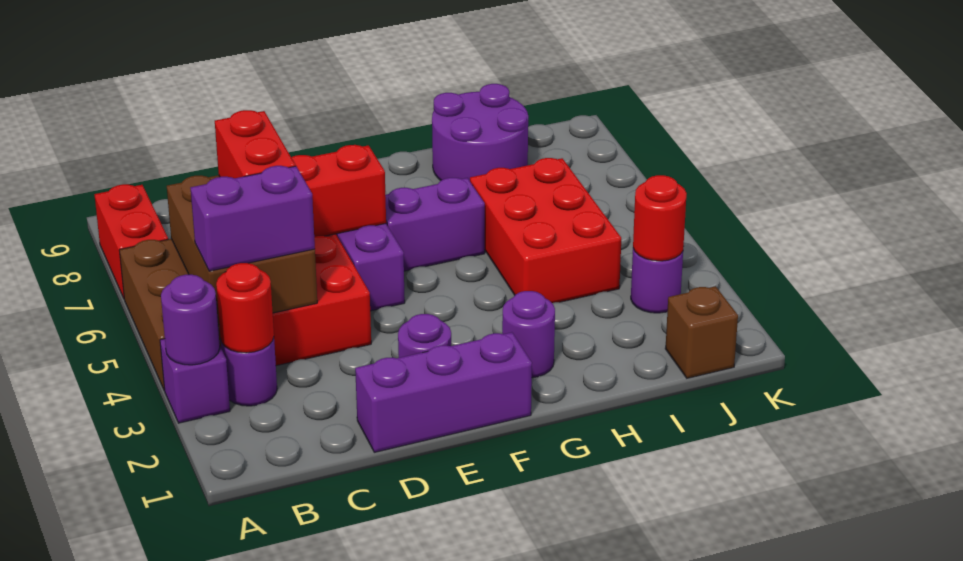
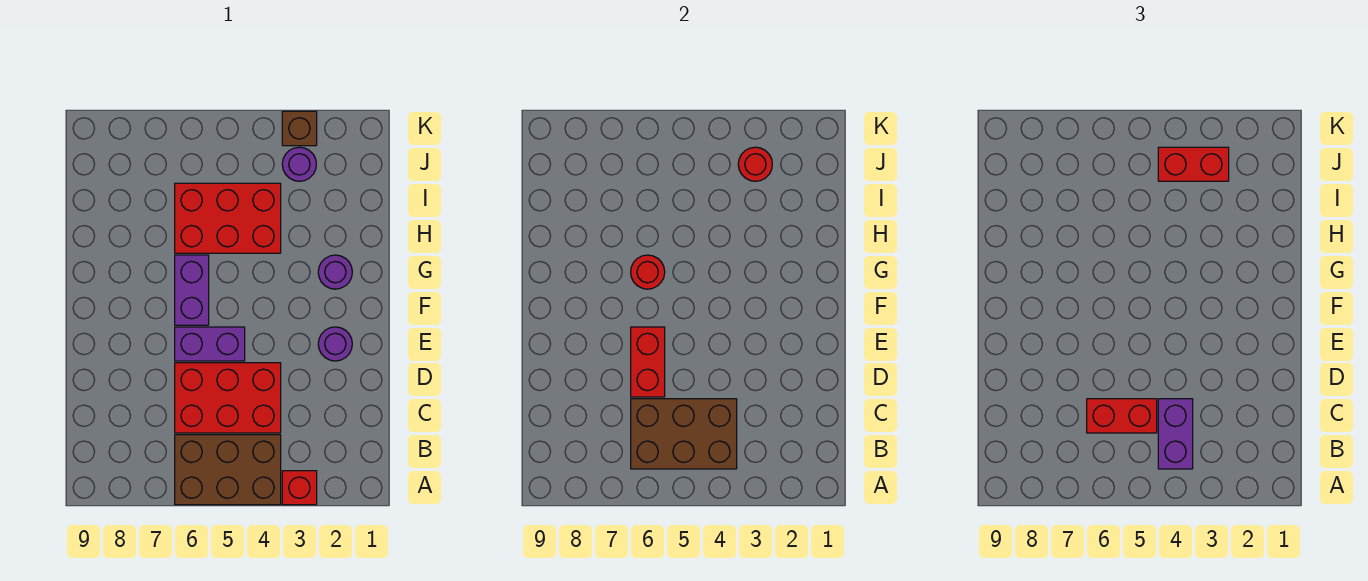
purple 1x1 brick [160,339,230,423] -> red 1x1 brick [282,471,317,505]
purple 1x1 round brick [161,275,220,365] -> none
red 1x2 brick [94,184,168,298] -> red 1x2 brick moved to [1158,147,1229,181]
purple 1x1 round brick [221,338,277,406] -> none
red 1x1 round brick [216,263,274,353] -> red 1x1 round brick moved to [631,255,665,289]
purple 1x3 brick [355,332,532,452] -> none
purple 2x2 round brick [432,84,528,181] -> none
brown 1x1 brick [665,286,738,378] -> brown 1x1 brick moved to [282,111,317,146]

